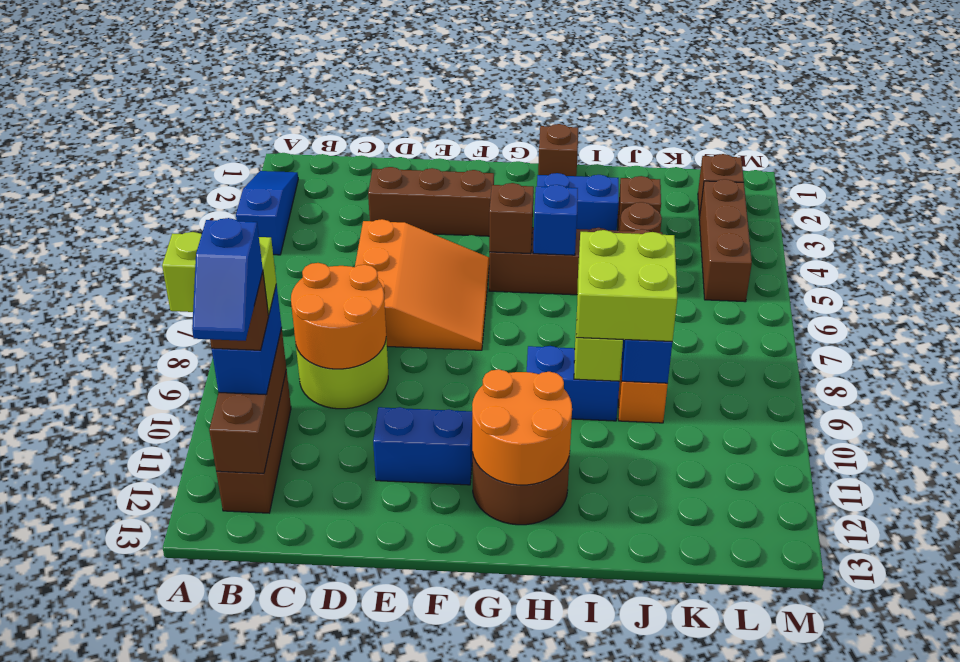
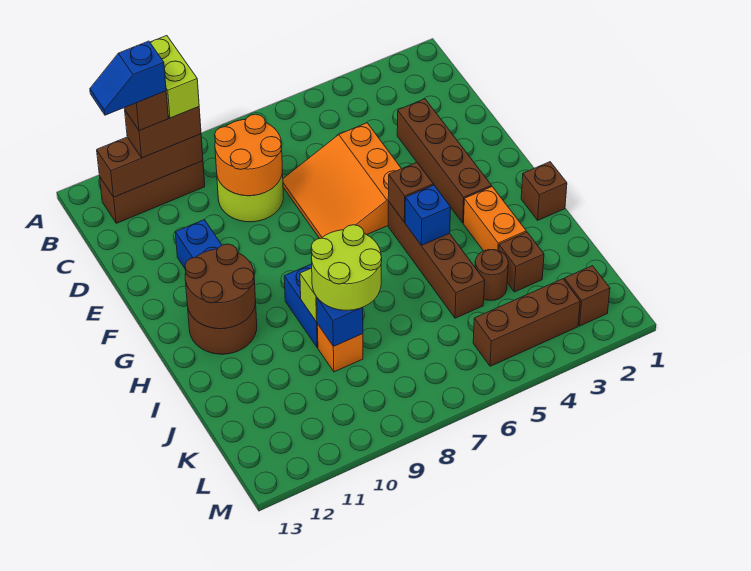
blue 1x3 slope [236,171,298,255] -> none
blue 1x2 brick [212,284,282,395] -> brown 1x2 brick [125,107,201,158]
brown 1x3 brick [368,167,494,236] -> brown 1x4 brick [397,99,491,223]
orange 3x3 slope [355,219,489,350] -> orange 3x3 slope turned to [283,123,401,239]
orange 2x2 round brick [472,369,572,485] -> brown 2x2 round brick [185,244,256,329]
blue 1x2 brick [537,173,619,231] -> orange 1x2 brick [464,187,526,251]
lime 2x2 brick [576,230,677,342] -> lime 2x2 round brick [311,225,382,310]

